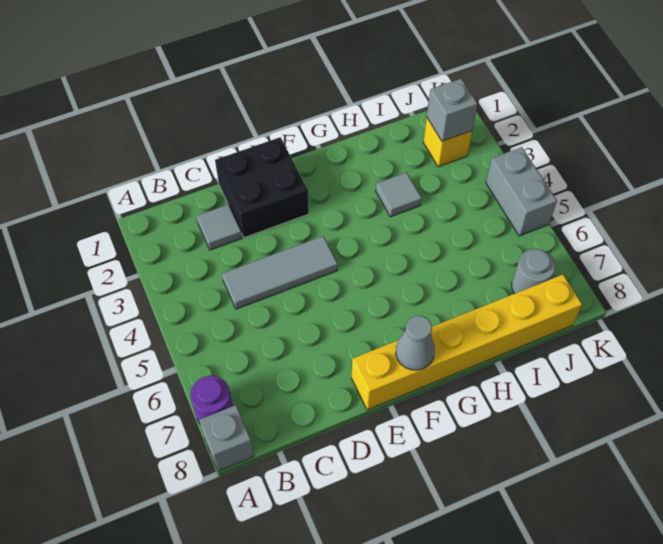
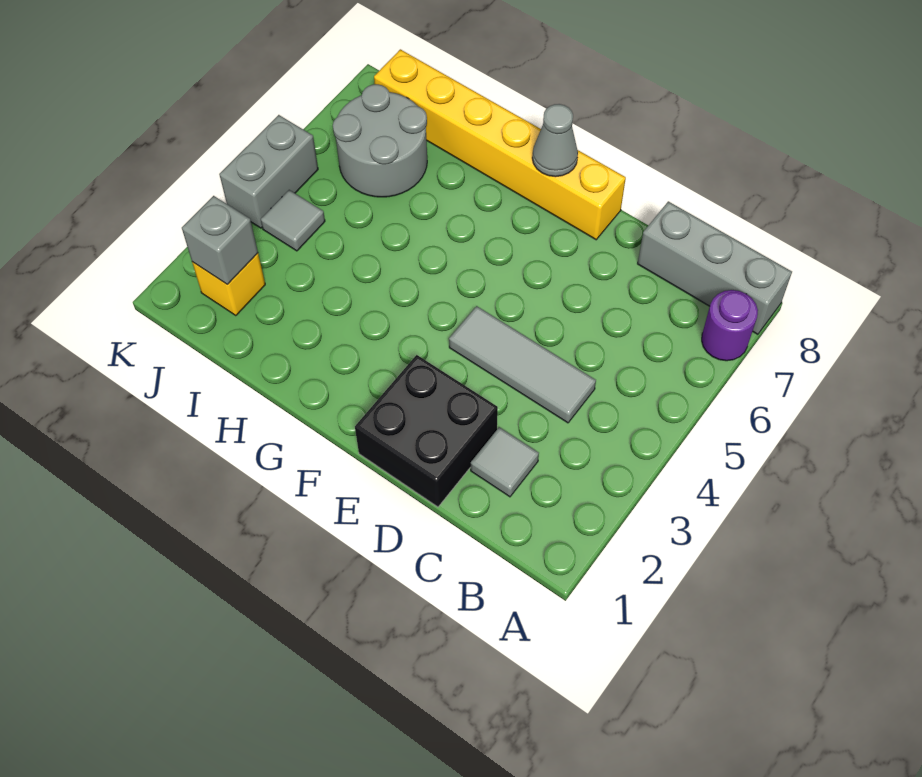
grey 1x1 brick [199,405,254,471] -> grey 1x3 brick [638,201,792,334]
grey 1x1 tile [376,172,422,217] -> grey 1x1 tile moved to [261,190,325,251]
grey 1x1 round brick [512,249,555,294] -> grey 2x2 round brick [333,84,427,197]

